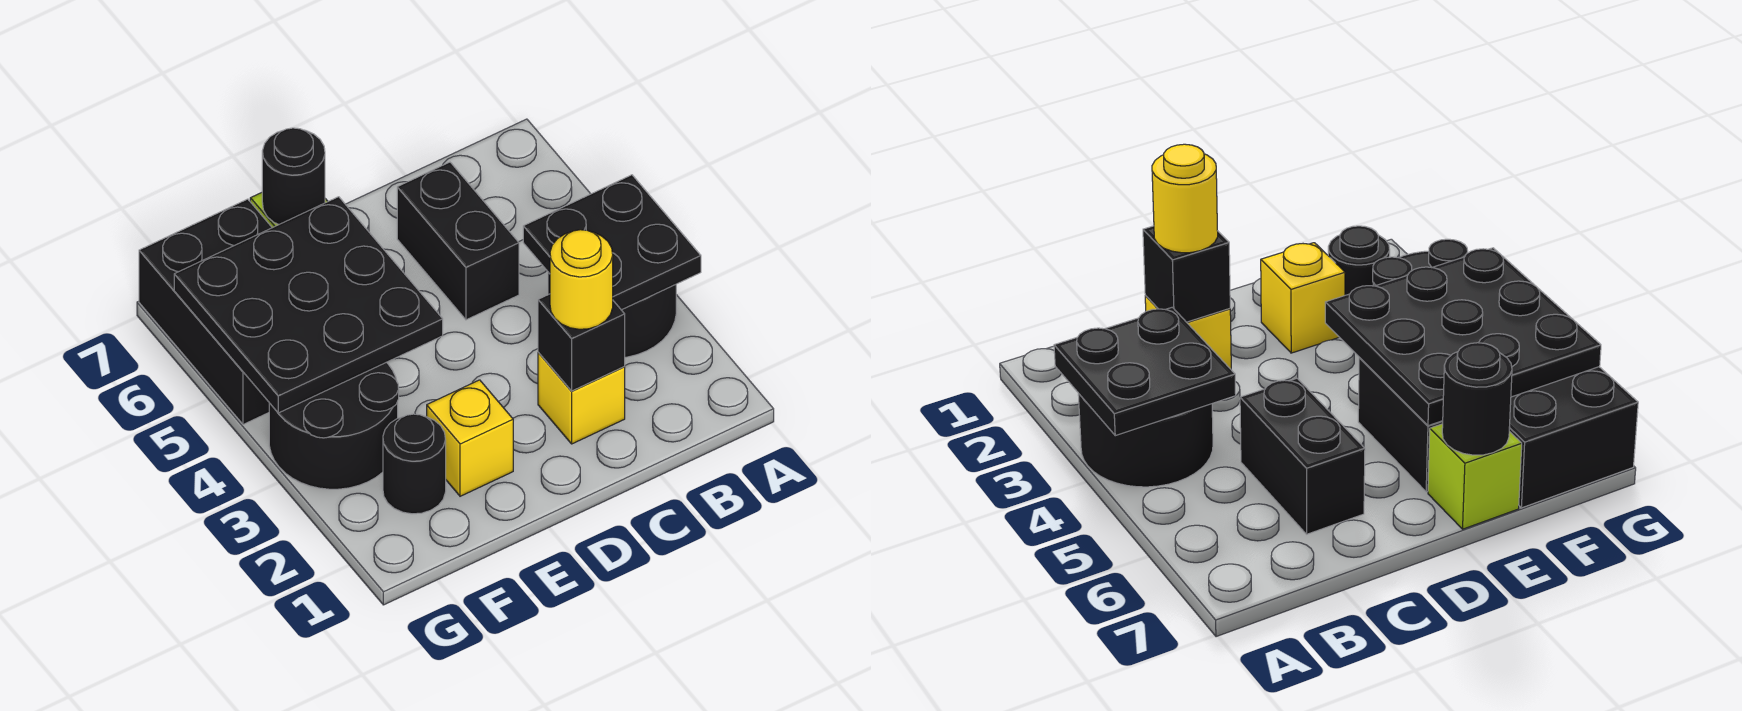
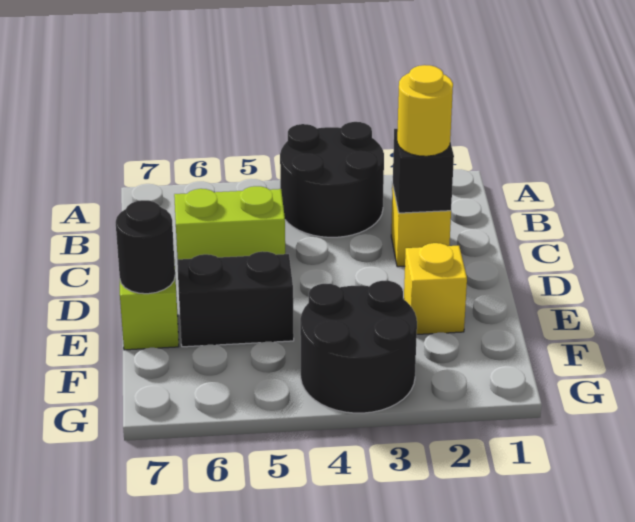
black 2x2 plate [523,175,701,310] -> none
black 1x2 brick [397,162,519,320] -> lime 1x2 brick [174,186,285,259]
black 3x3 plate [174,197,443,413] -> none
black 1x1 round brick [383,414,446,514] -> none
black 2x3 brick [139,199,272,424] -> none

